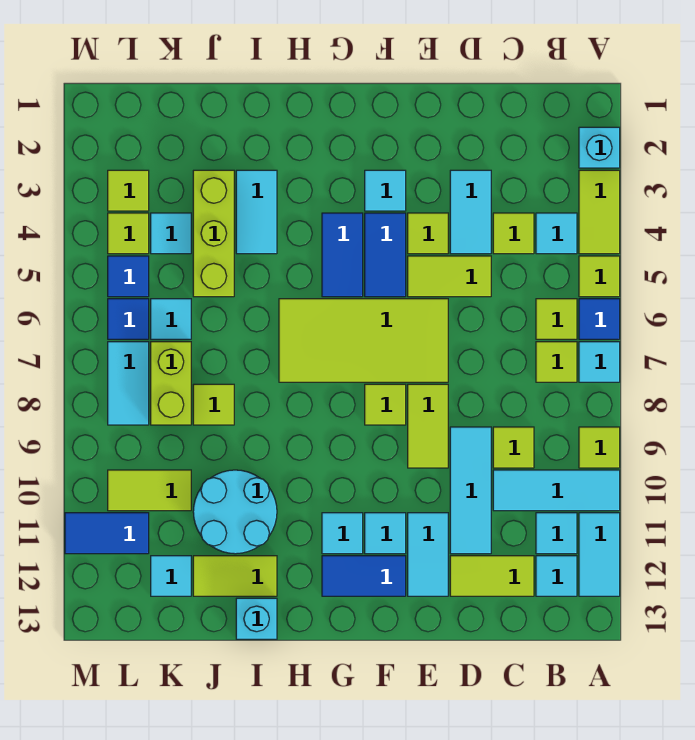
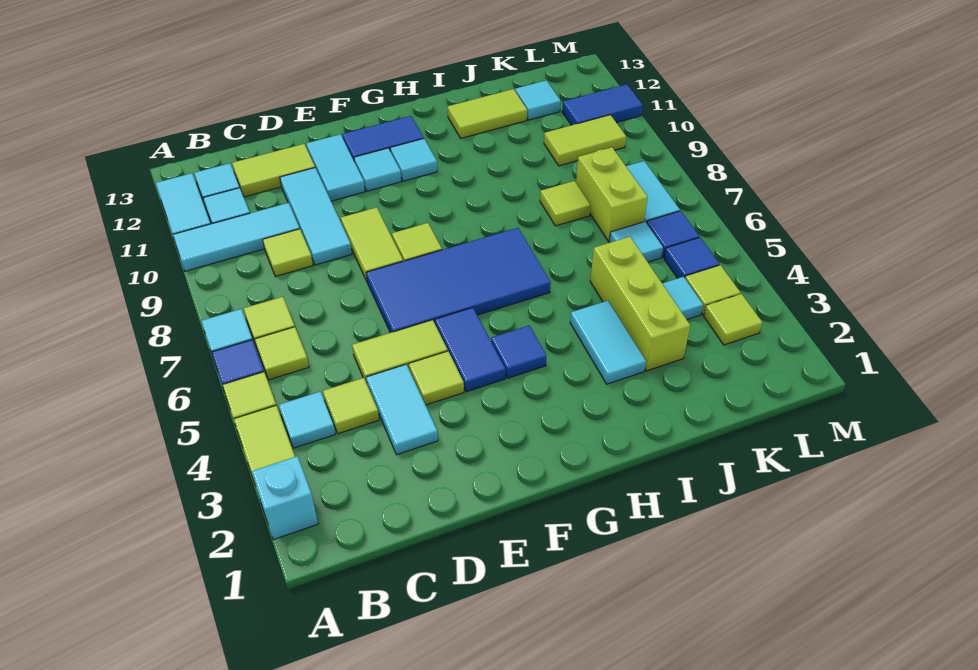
lime 1x1 tile [579,427,620,468] -> none
lime 2x4 tile [279,299,448,382] -> blue 2x4 tile [366,228,551,333]
cyan 1x1 tile [365,170,406,211] -> none
blue 1x2 tile [322,213,363,297] -> blue 1x1 tile [491,325,546,378]
cyan 2x2 round brick [193,470,277,554] -> none
cyan 1x1 brick [236,598,277,639] -> none

